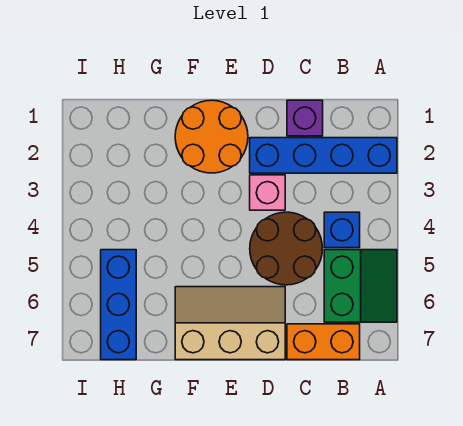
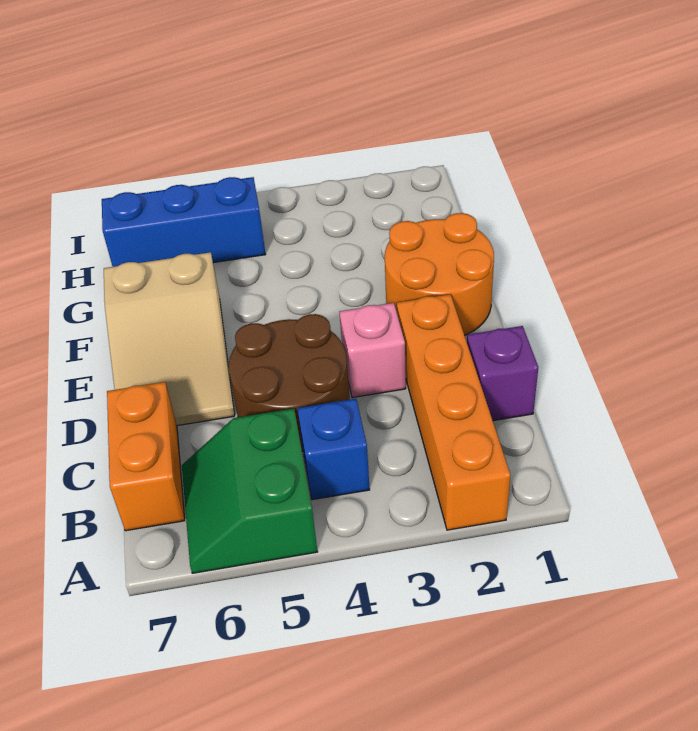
blue 1x4 brick [250,138,397,173] -> orange 1x4 brick [397,294,510,530]
green 2x2 slope [324,250,397,322] -> green 2x2 slope turned to [182,409,318,573]
tan 2x3 slope [175,287,285,360] -> tan 2x3 slope turned to [104,252,235,426]

